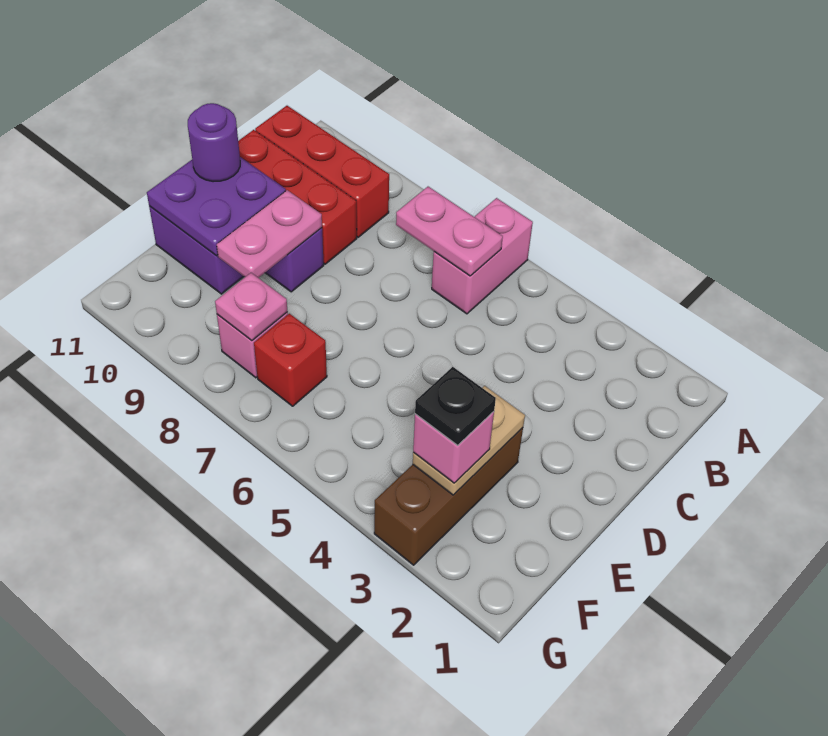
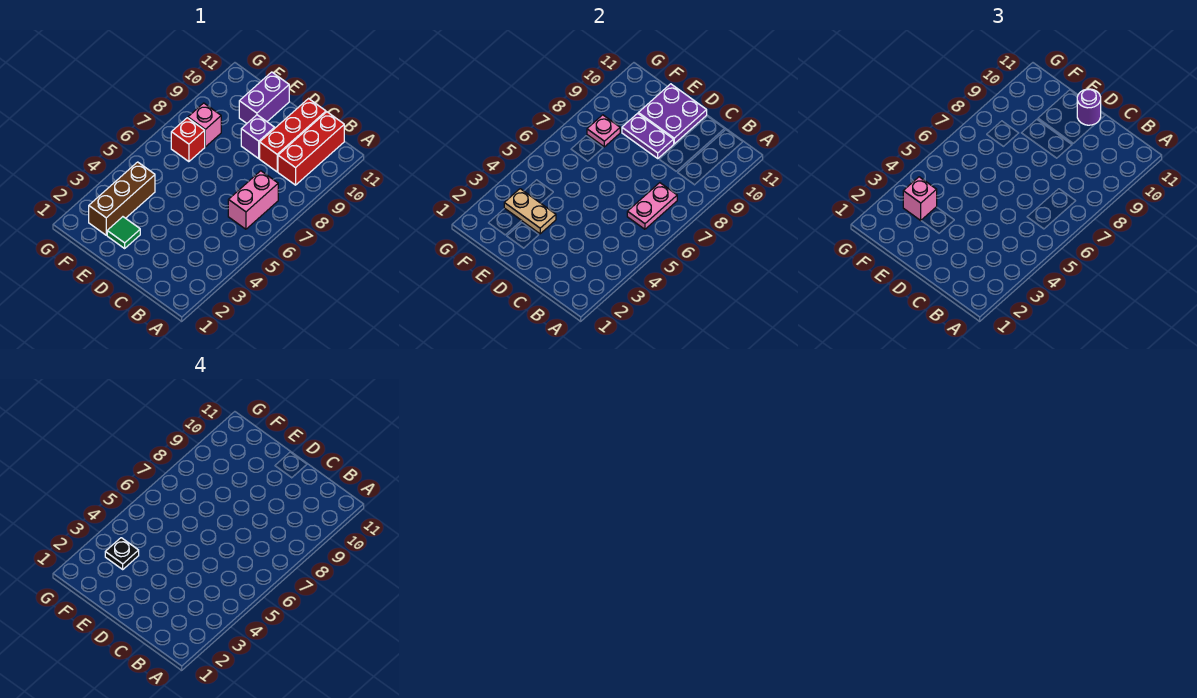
pink 1x2 brick [432,198,533,314] -> pink 1x2 brick turned to [228,171,278,229]
pink 1x2 plate [217,190,322,278] -> purple 1x2 plate [622,113,674,158]
none -> green 1x1 tile [107,217,140,248]
brown 1x3 brick [374,428,523,565] -> brown 1x3 brick turned to [89,162,155,235]

